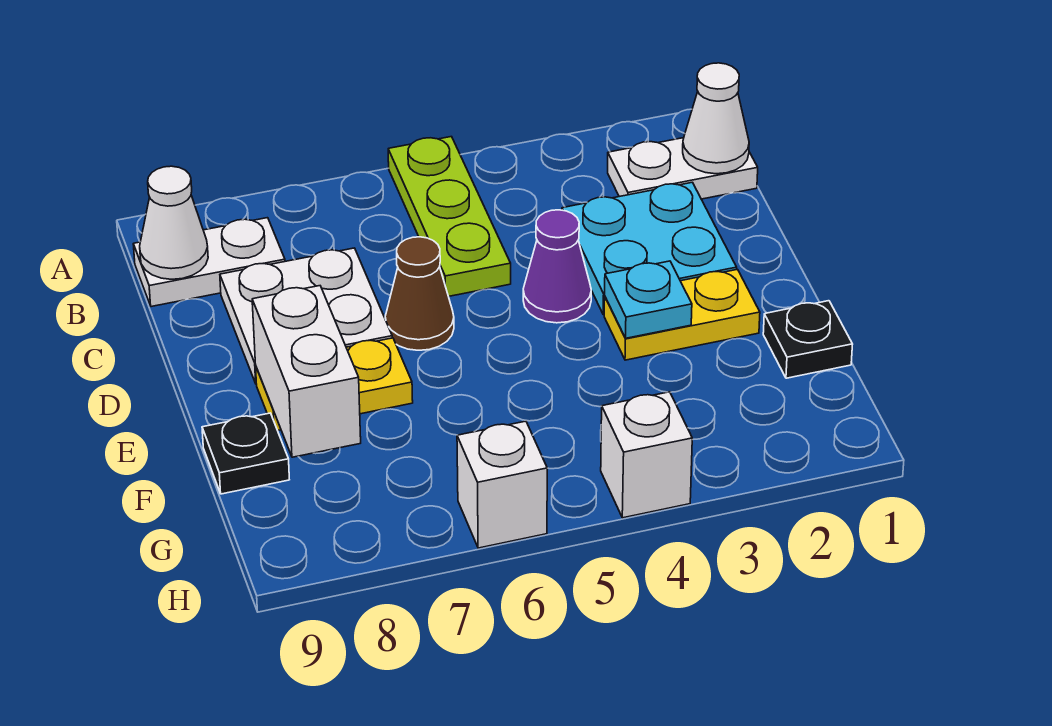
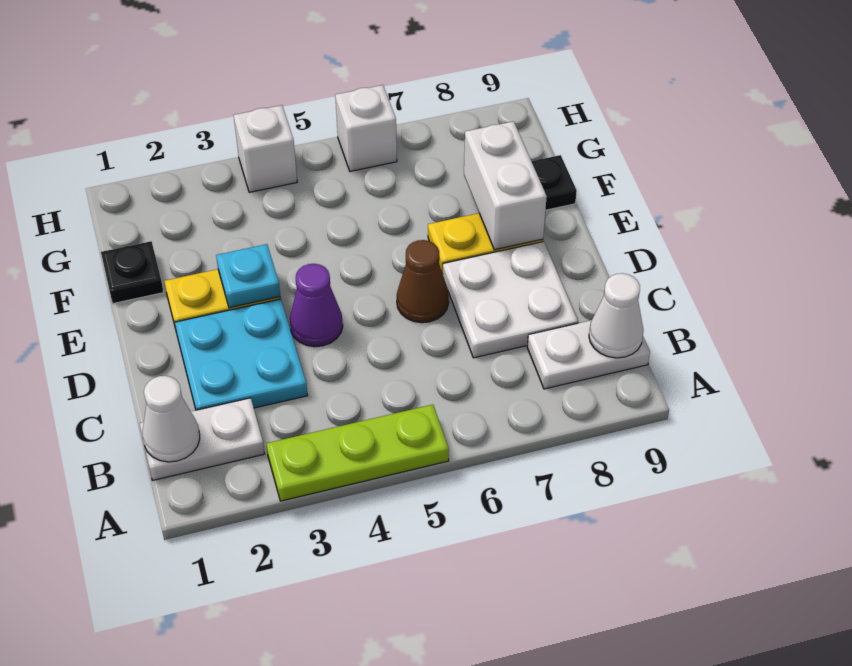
lime 1x3 plate [388,137,511,296] -> lime 1x3 plate turned to [266,405,449,501]

